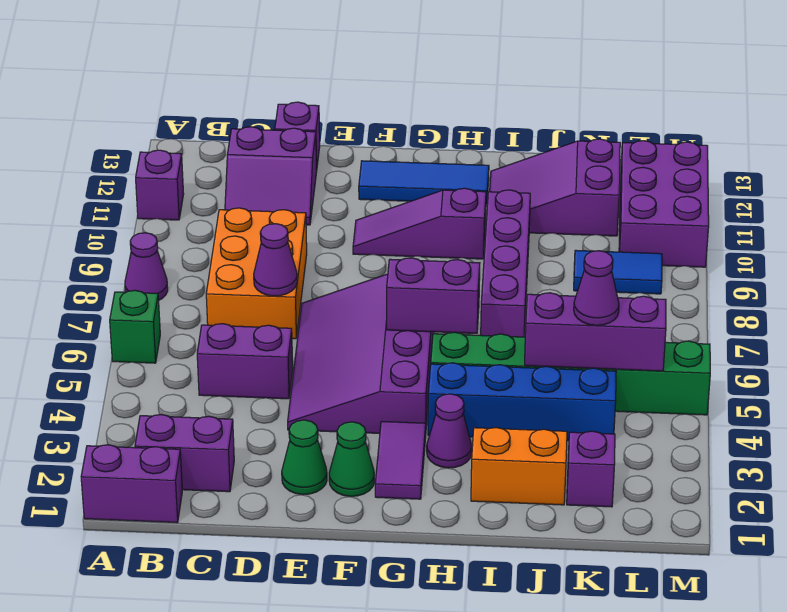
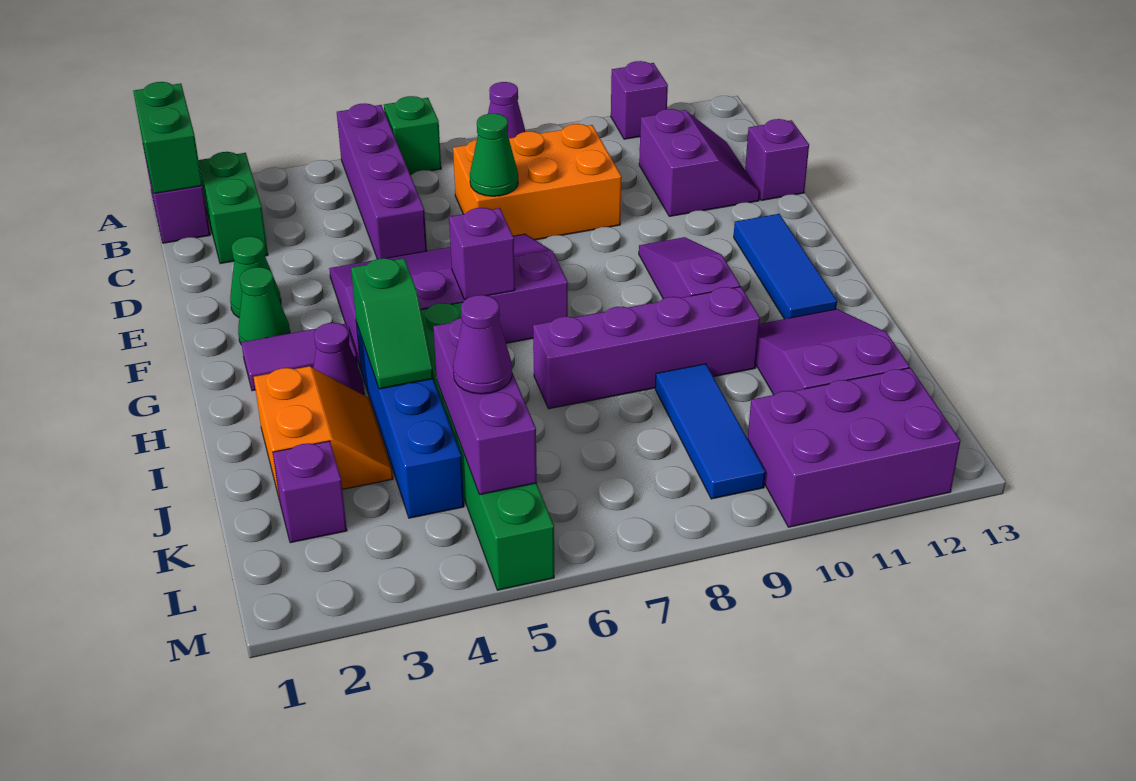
none -> green 1x2 brick [133,82,202,193]
purple 1x2 brick [135,414,234,492] -> green 1x2 brick [199,152,268,264]
purple 1x2 brick [197,324,293,399] -> purple 1x4 brick [337,103,427,259]
purple 2x2 slope [225,127,317,225] -> purple 2x2 slope turned to [639,109,760,216]
purple 1x1 cone [254,224,297,296] -> green 1x1 cone [470,113,518,196]
purple 1x2 brick [387,258,480,333] -> purple 1x1 brick [449,208,515,300]
none -> green 1x2 slope [351,258,433,389]
blue 1x2 tile [574,250,662,294] -> blue 1x3 tile [655,364,765,499]

